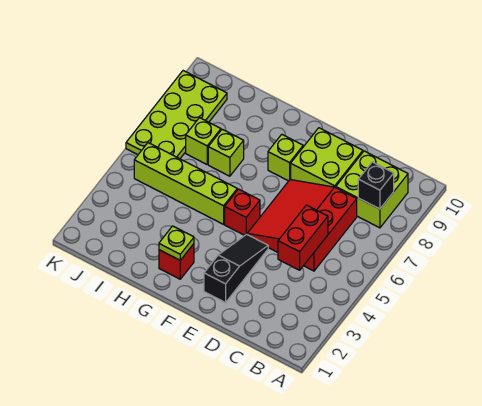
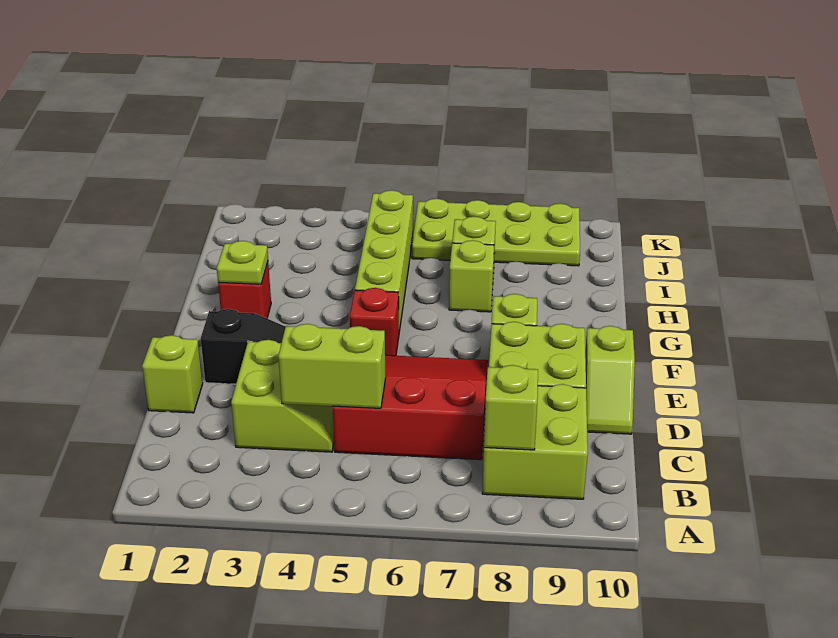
black 1x1 brick [358,162,394,209] -> lime 1x1 brick [484,365,538,450]
none -> lime 2x2 slope [231,340,334,452]
red 1x2 brick [278,205,328,270] -> lime 1x2 brick [278,324,386,408]
none -> lime 1x1 brick [142,335,203,413]
none -> lime 1x2 slope [585,326,635,434]

